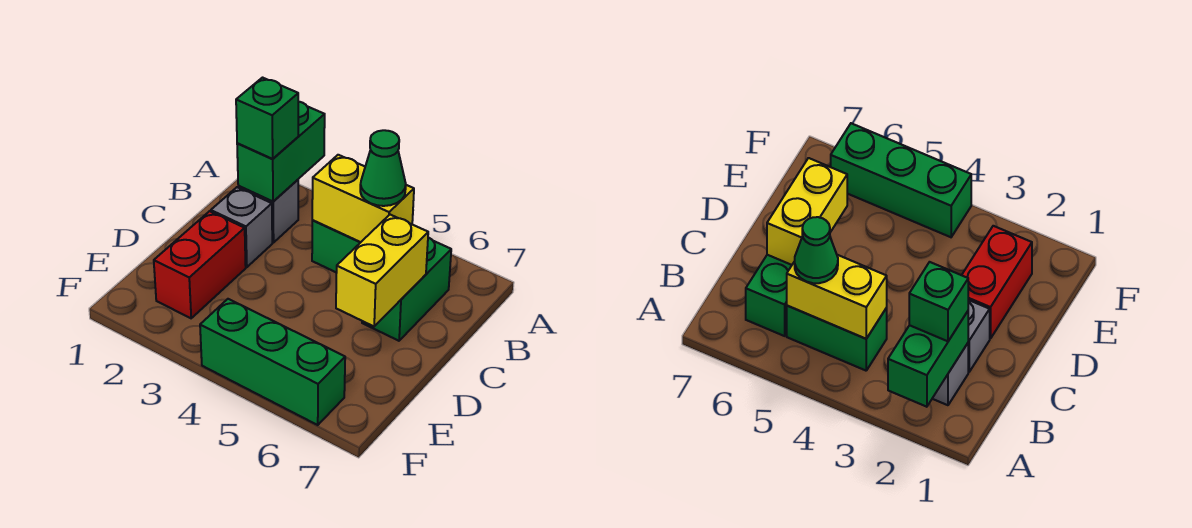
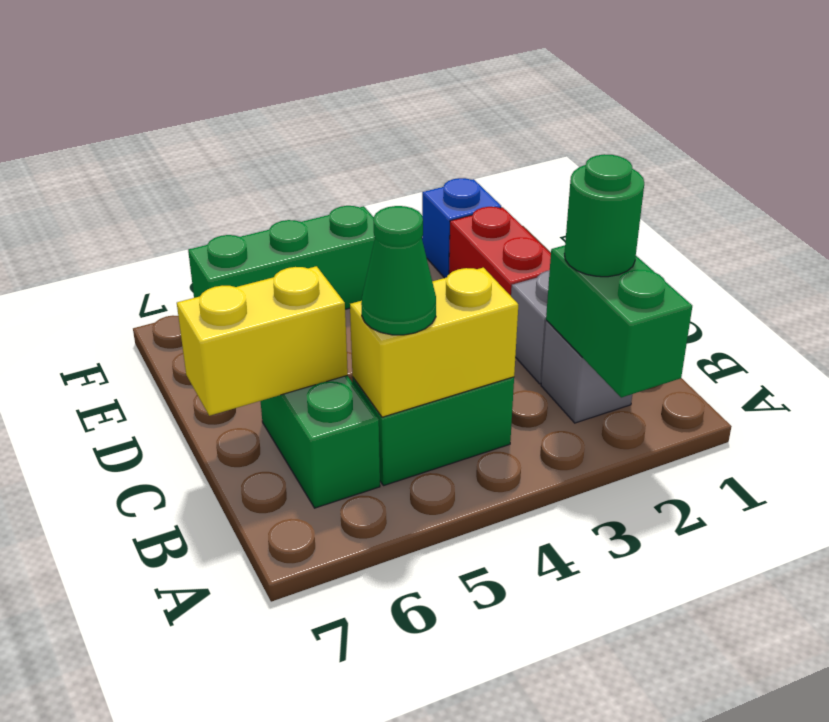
green 1x1 brick [236,78,298,159] -> green 1x1 round brick [564,154,644,277]
yellow 1x2 brick [336,215,428,326] -> yellow 1x2 brick turned to [177,266,348,416]
none -> blue 1x1 brick [422,178,501,278]

